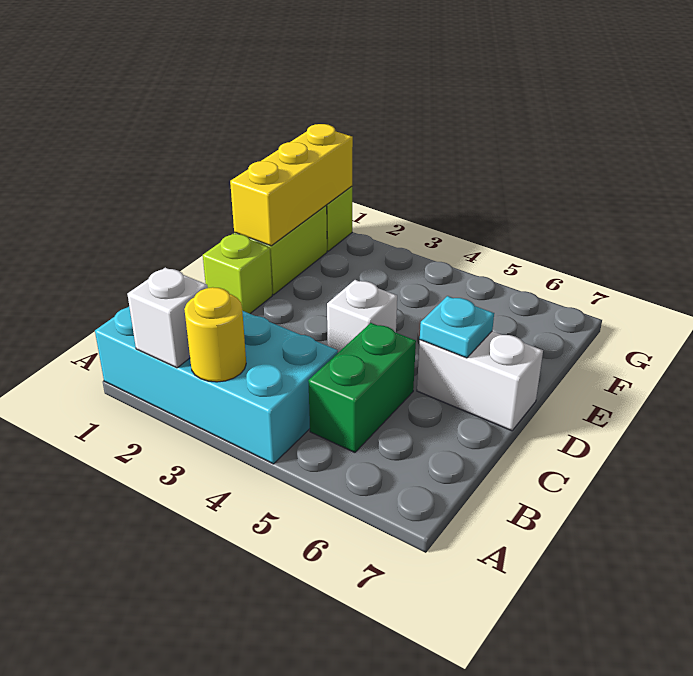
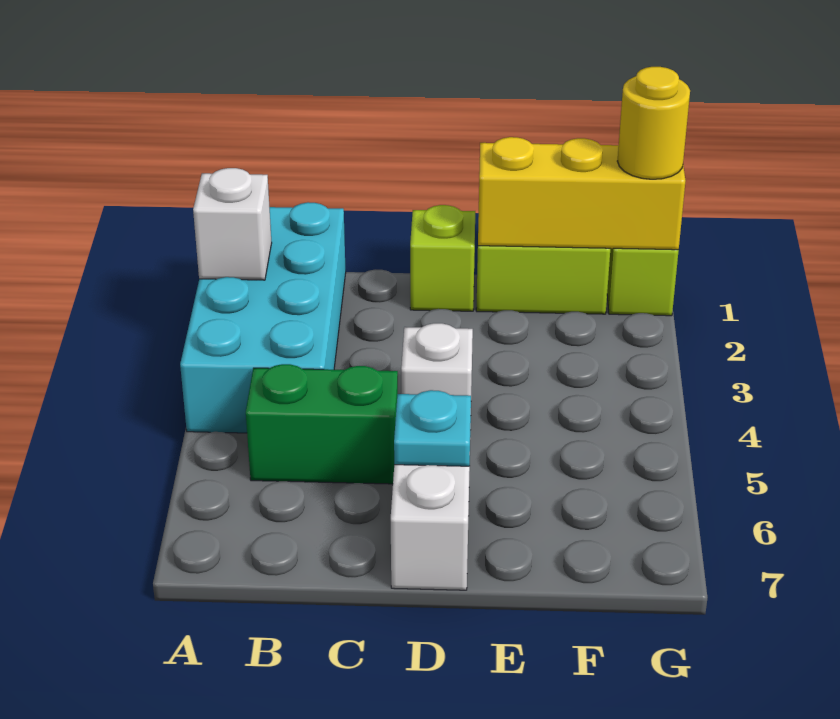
yellow 1x1 round brick [184,287,246,382] -> yellow 1x1 round brick moved to [617,67,690,179]

